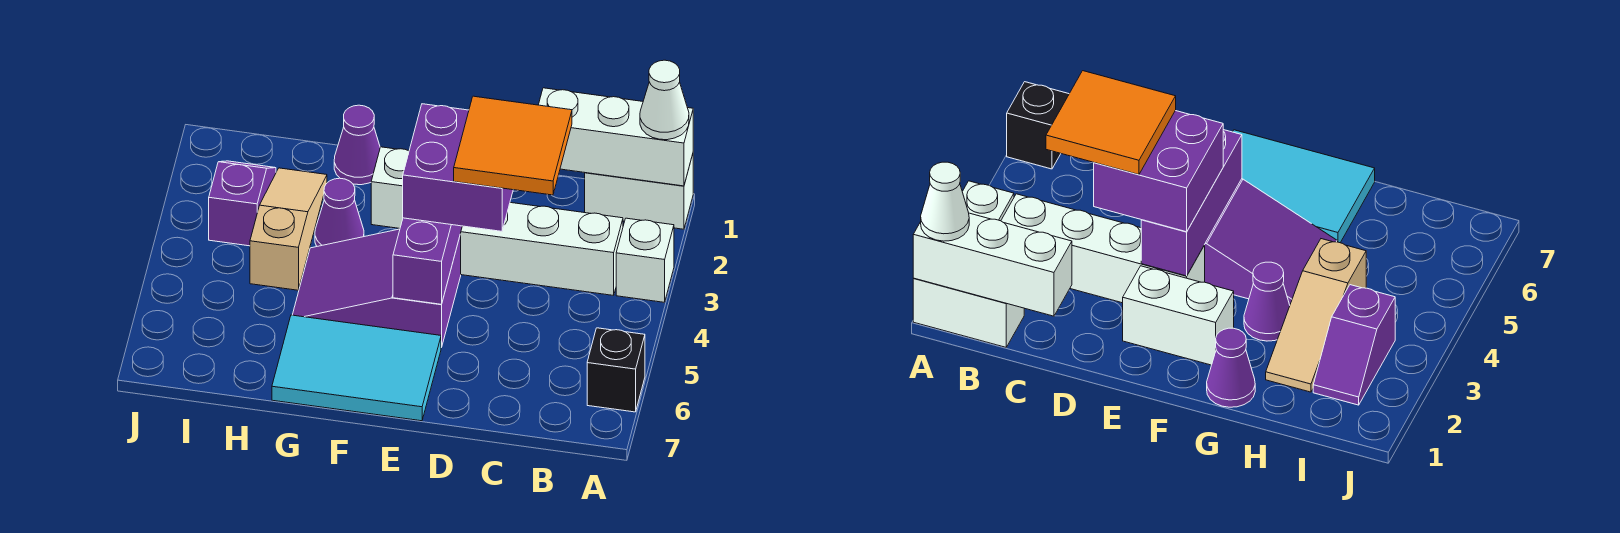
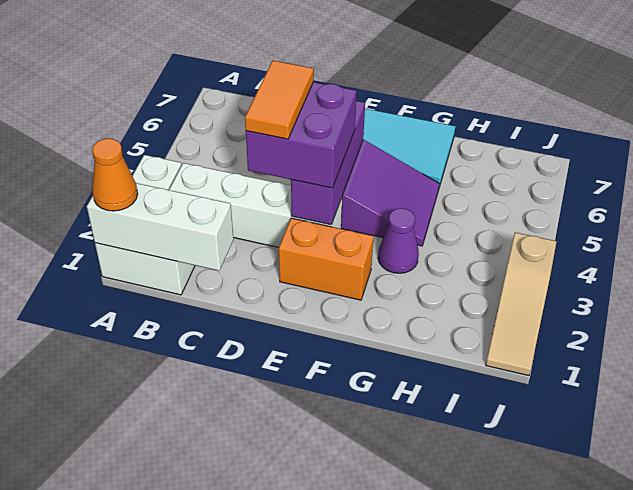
white 1x1 cone [640,60,689,140] -> orange 1x1 cone [92,139,138,211]
black 1x1 brick [587,328,645,412] -> none
orange 2x2 tile [454,96,572,195] -> orange 1x2 tile [245,61,314,139]
white 1x2 brick [371,147,409,228] -> orange 1x2 brick [279,218,374,300]
purple 1x1 cone [334,105,380,185] -> none
tan 1x3 slope [250,168,327,290] -> tan 1x3 slope moved to [486,232,557,376]
purple 1x2 slope [209,161,276,246] -> none

